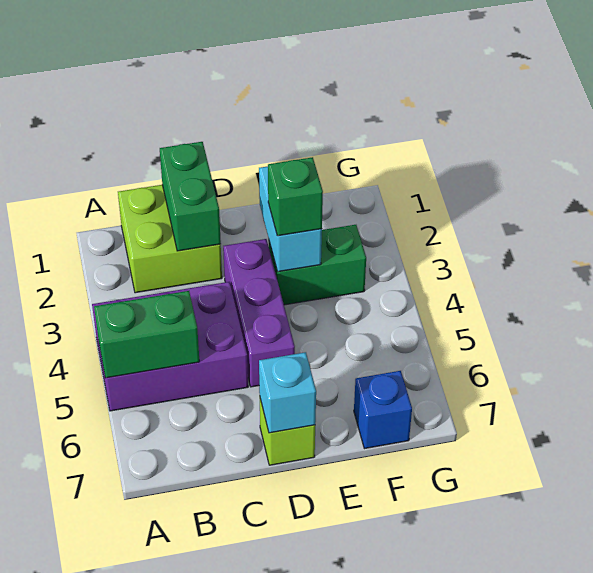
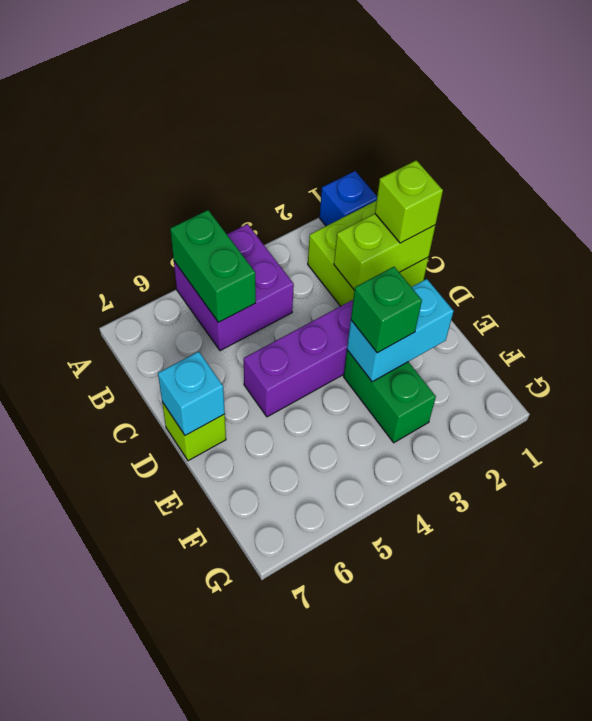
purple 2x3 brick [92,282,248,411] -> purple 2x2 brick [174,224,294,351]
green 1x2 brick [160,142,221,251] -> lime 1x2 brick [334,214,435,290]
none -> lime 1x1 brick [375,160,443,243]
blue 1x1 brick [354,371,412,449] -> blue 1x1 brick moved to [320,171,377,226]

